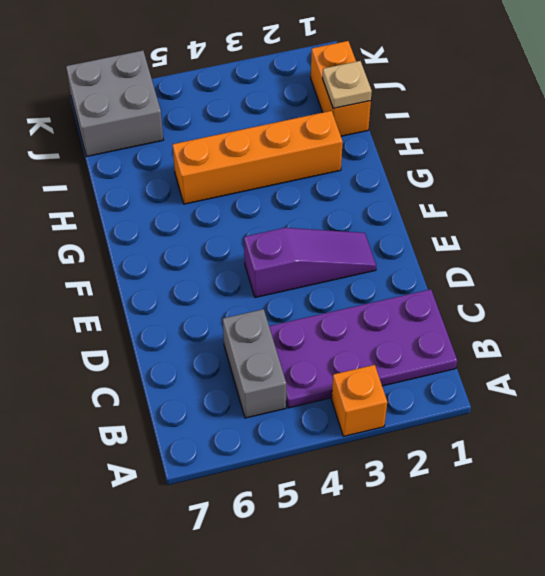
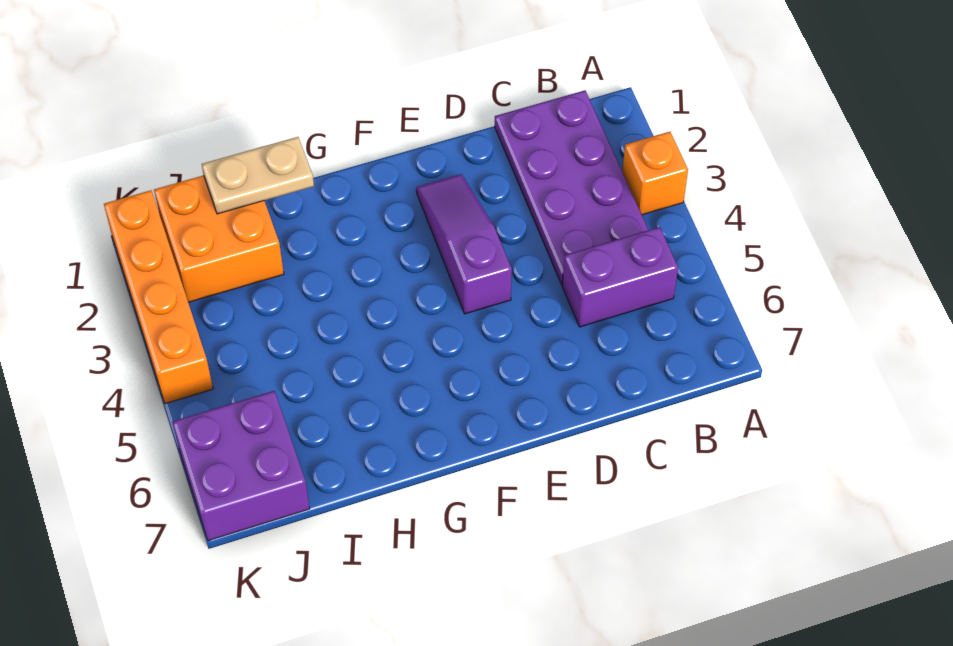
grey 1x2 brick [223,309,286,418] -> purple 1x2 brick [562,227,678,327]
orange 1x4 brick [173,111,343,204] -> orange 1x4 brick moved to [104,190,213,404]
orange 1x2 brick [311,41,371,136] -> orange 2x2 brick [154,175,284,302]
tan 1x1 plate [323,61,372,108] -> tan 1x2 plate [202,137,314,214]
grey 2x2 brick [66,51,163,157] -> purple 2x2 brick [172,391,310,541]

